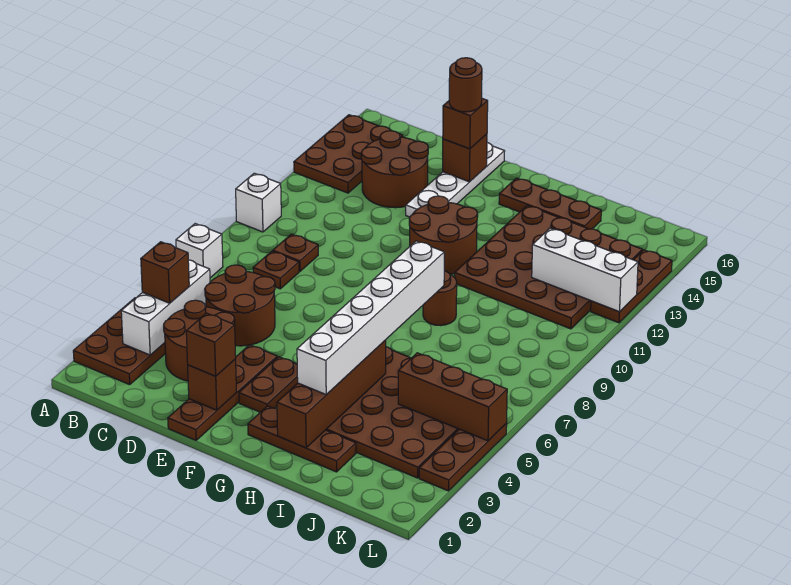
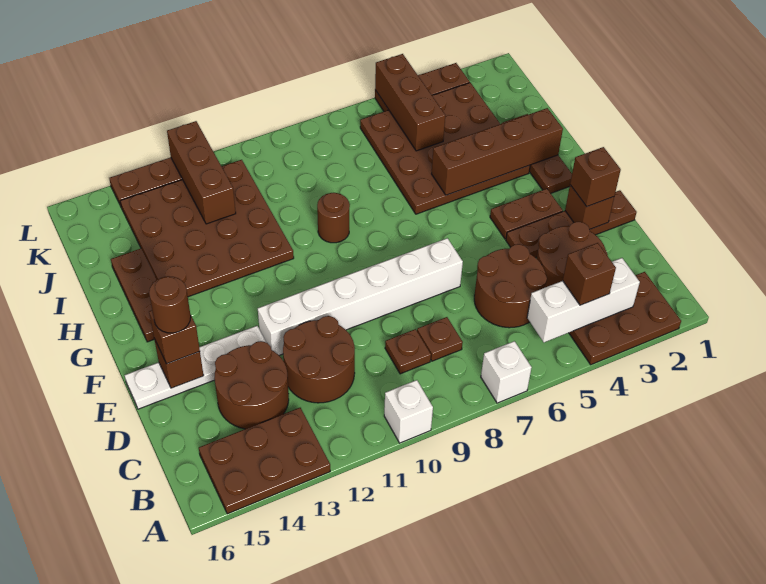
brown 2x2 round brick [409,196,478,274] -> brown 2x2 round brick moved to [283,316,355,403]
white 1x6 brick [297,241,444,395] -> white 1x6 brick moved to [257,238,463,355]
white 1x3 brick [532,228,638,312] -> brown 1x3 brick [167,121,236,224]

